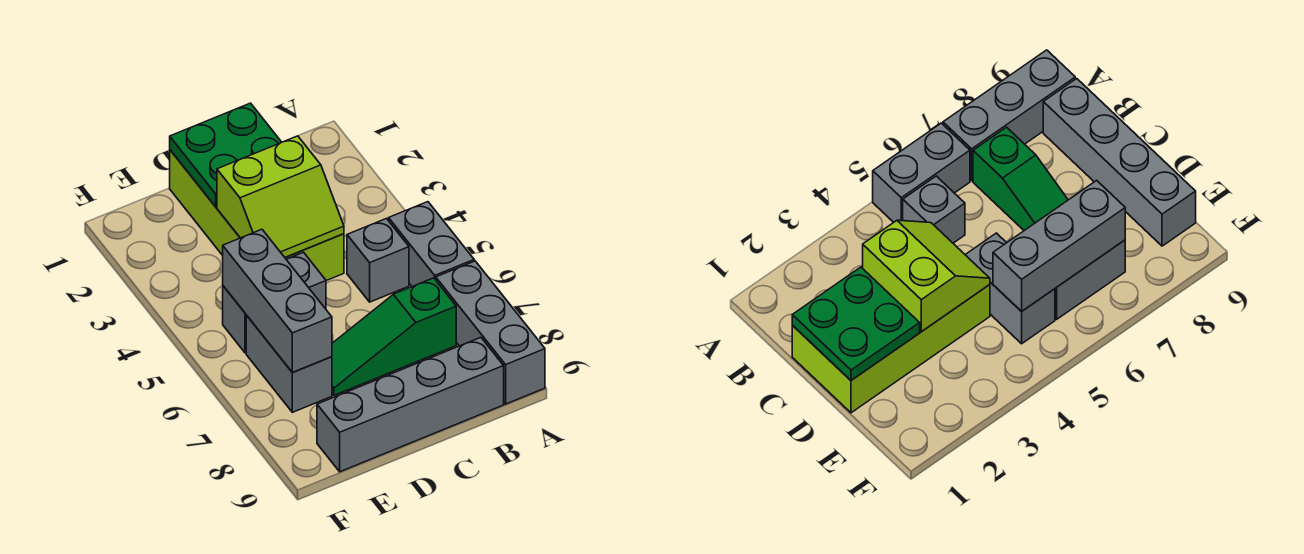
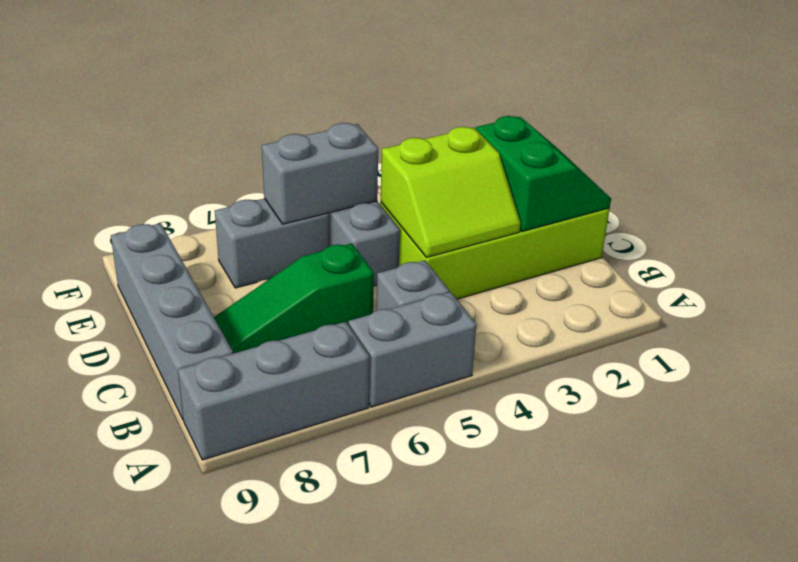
green 1x3 slope [332,278,456,395] -> green 1x3 slope turned to [214,243,374,353]
green 2x2 plate [170,103,282,207] -> green 2x2 slope [476,116,611,232]
lime 2x2 slope [217,136,344,257] -> lime 2x2 slope turned to [381,127,521,257]
grey 1x3 brick [223,229,332,373] -> grey 1x2 brick [262,123,378,224]

